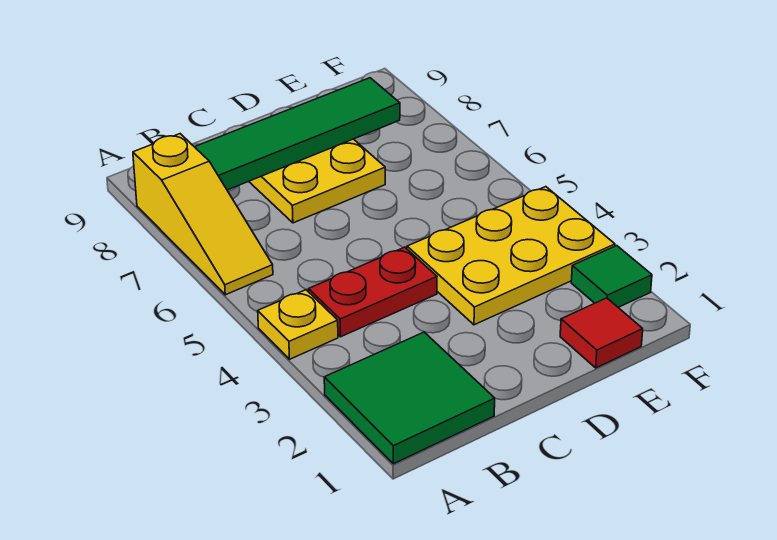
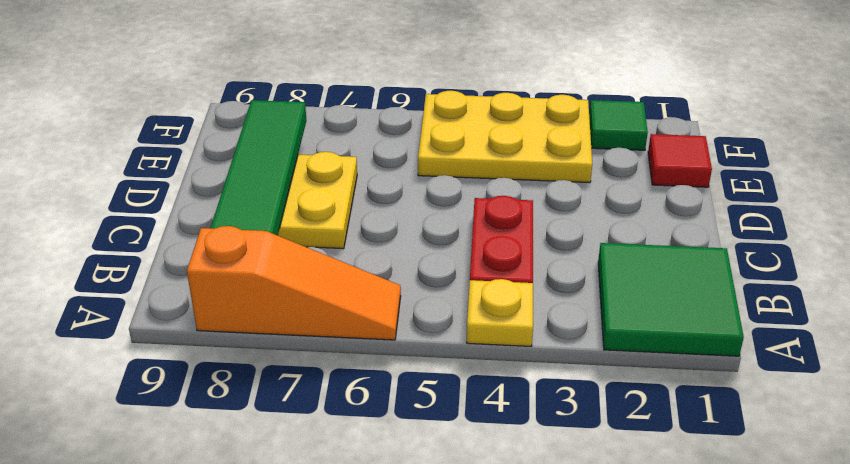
yellow 1x3 slope [133,134,273,295] -> orange 1x3 slope [187,226,401,340]
yellow 2x3 plate [407,187,615,325] -> yellow 2x3 plate turned to [418,91,592,183]

